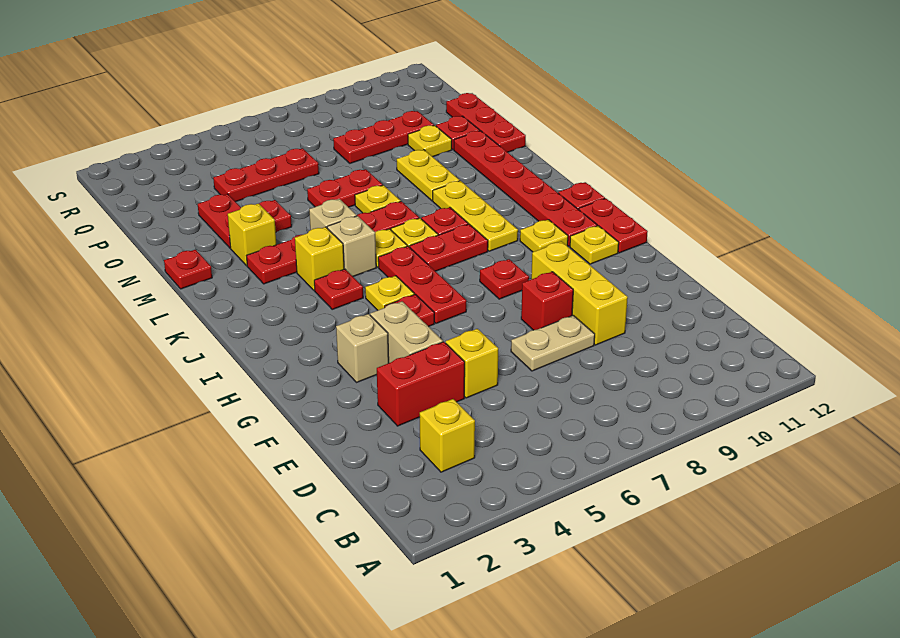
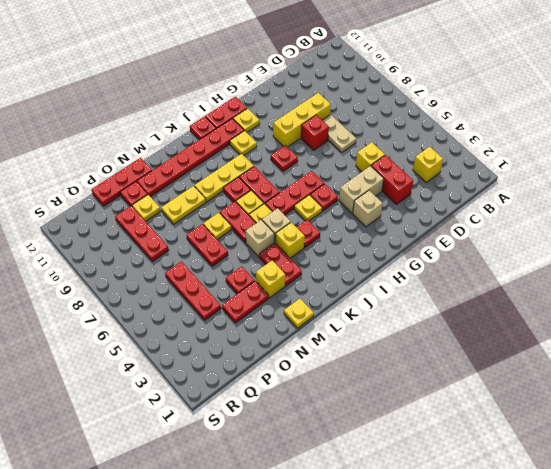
red 1x1 plate [164,249,212,289] -> yellow 1x1 plate [284,299,314,328]

